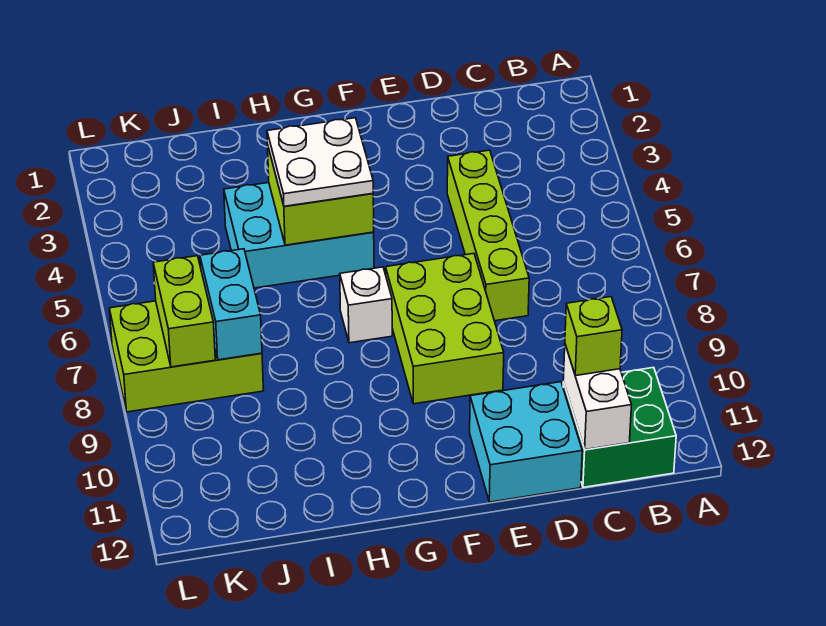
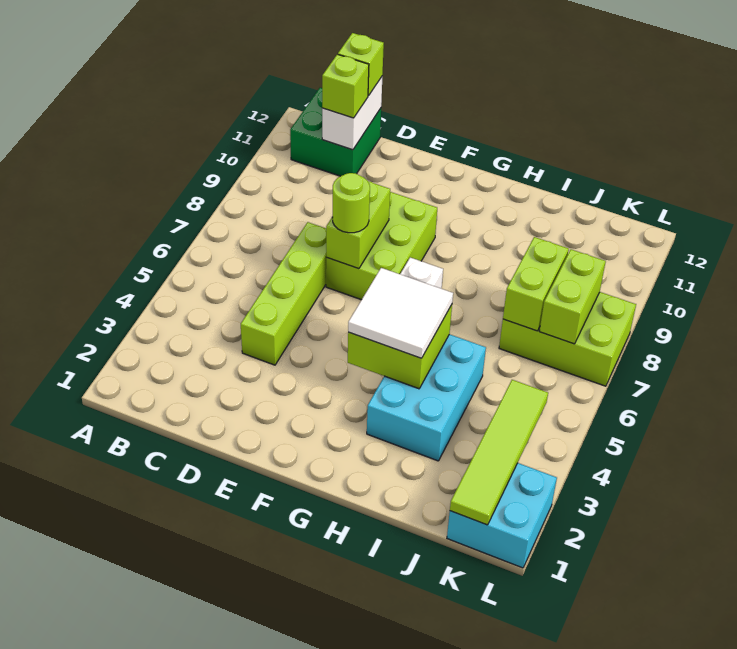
none -> lime 1x1 brick [338,33,384,96]
cyan 2x2 brick [470,382,582,502] -> cyan 2x2 brick moved to [447,463,557,568]
none -> lime 1x2 brick [326,182,390,269]
none -> lime 1x1 round brick [332,173,370,233]
cyan 2x3 brick [224,183,374,288] -> cyan 2x3 brick turned to [367,334,486,461]
white 2x2 plate [267,118,373,206] -> white 2x2 tile [348,268,453,358]
cyan 1x2 brick [200,249,262,360] -> lime 1x2 brick [503,237,569,331]
none -> lime 1x4 tile [450,380,548,525]

